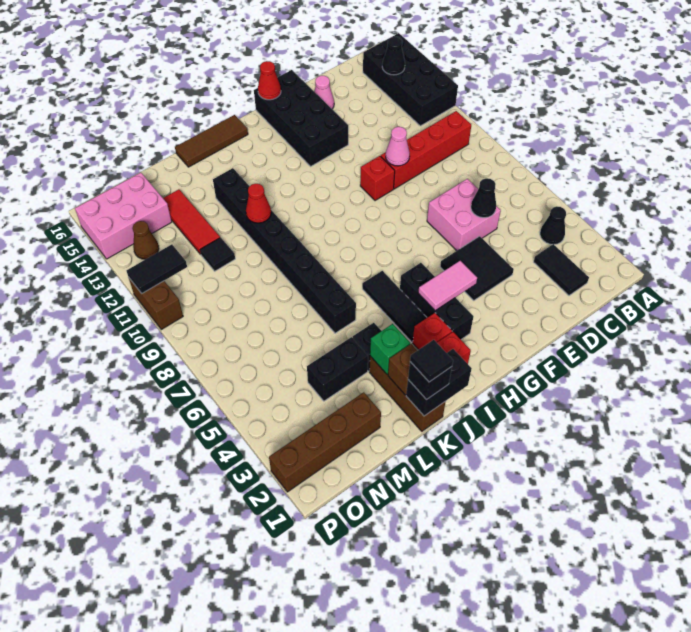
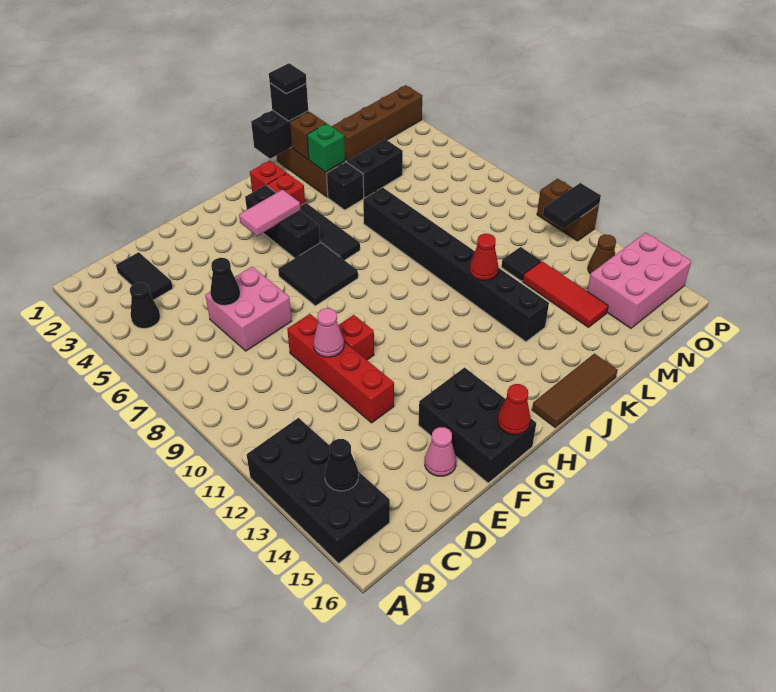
red 1x4 brick [381,111,471,189] -> red 1x4 brick turned to [287,314,394,423]
black 2x2 tile [440,236,514,301] -> black 2x2 tile moved to [278,243,358,306]
black 2x4 brick [254,70,348,166] -> black 2x3 brick [418,368,536,483]

